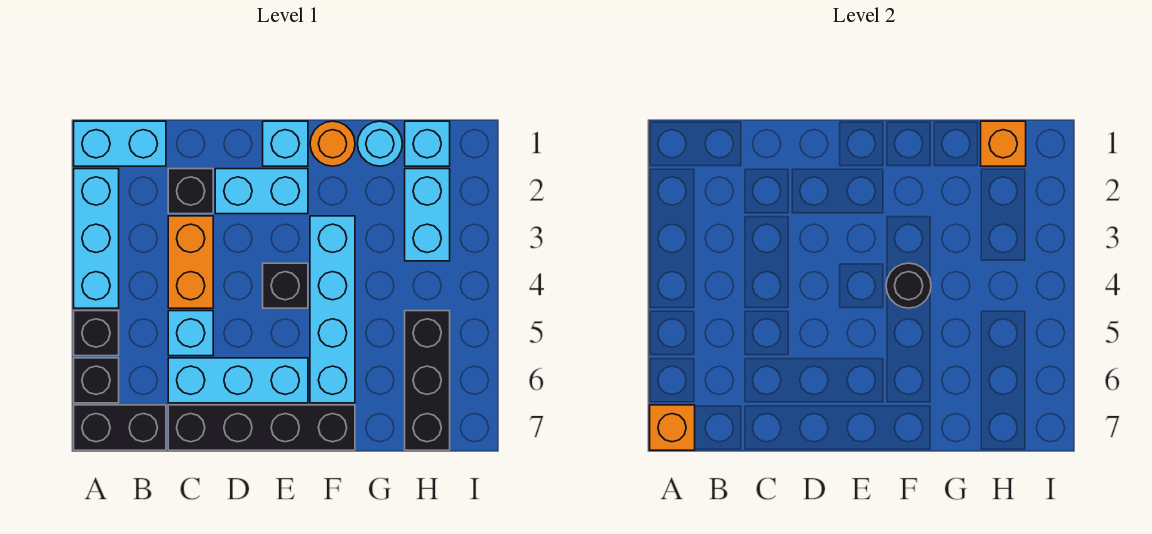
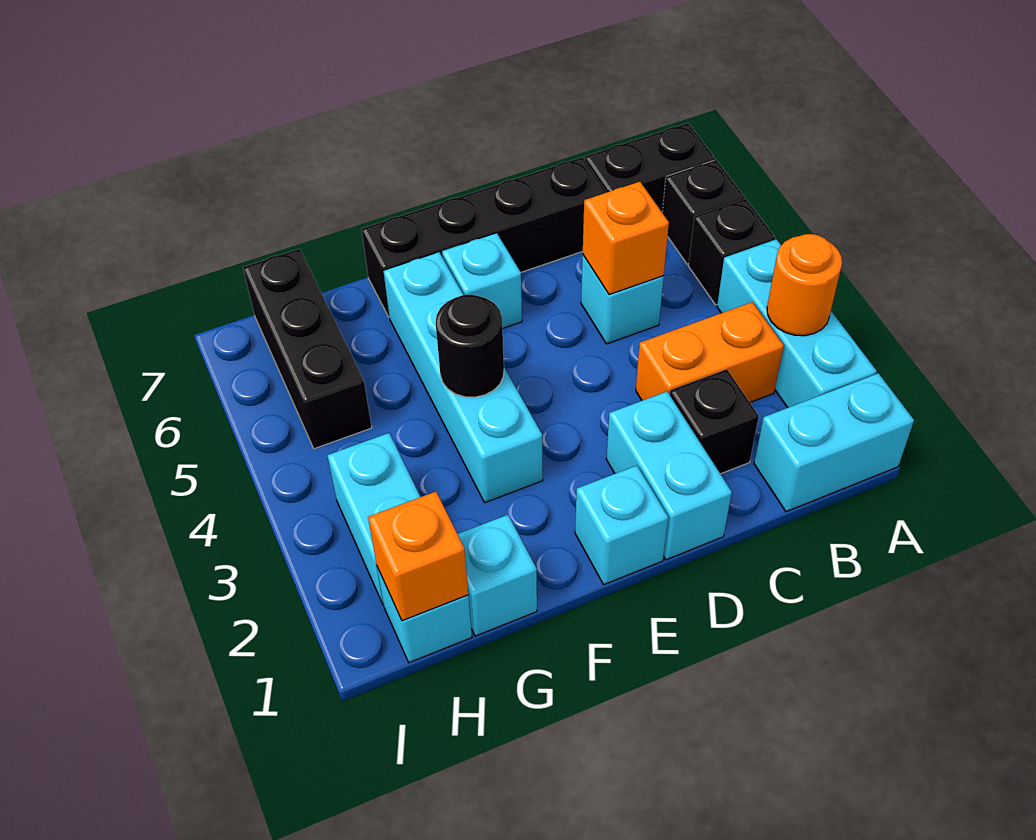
orange 1x1 brick [650,405,695,450] -> orange 1x1 brick moved to [583,182,669,295]
orange 1x2 brick [168,216,213,308] -> orange 1x2 brick turned to [636,302,784,402]
cyan 1x3 brick [168,358,308,403] -> cyan 1x1 brick [442,233,522,328]
cyan 1x2 brick [215,169,308,214] -> cyan 1x2 brick turned to [606,392,732,560]
black 1x1 brick [263,263,308,308] -> none
orange 1x1 round brick [310,121,355,166] -> orange 1x1 round brick moved to [767,234,842,336]
cyan 1x1 round brick [357,121,402,166] -> cyan 1x1 brick [458,515,537,636]

